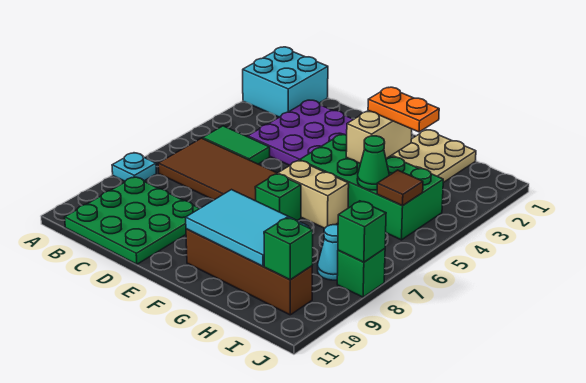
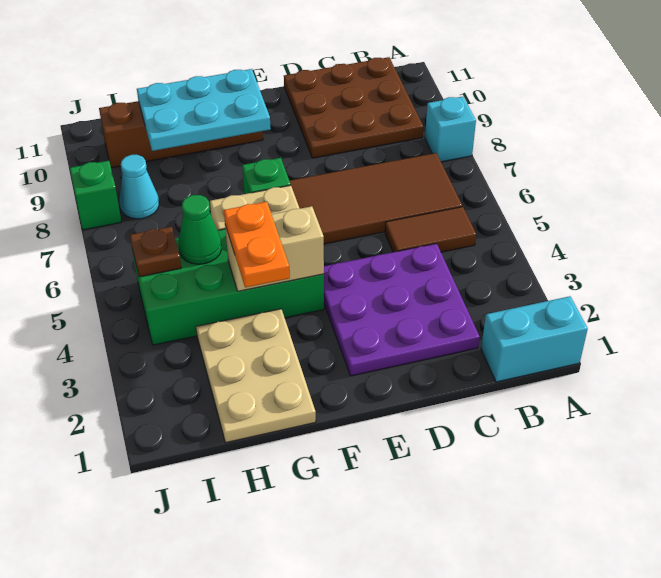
cyan 2x2 brick [243,47,328,117] -> cyan 1x2 brick [481,296,588,382]
cyan 1x1 plate [112,153,156,181] -> cyan 1x1 brick [425,97,476,162]
green 1x2 tile [203,126,270,164] -> brown 1x2 tile [385,207,476,252]
green 3x3 plate [65,177,200,264] -> brown 3x3 plate [284,57,423,158]
cyan 2x3 tile [186,190,309,266] -> cyan 2x3 plate [137,69,271,151]
tan 1x2 brick [346,111,412,164] -> tan 1x2 brick turned to [225,206,324,291]
orange 1x2 plate [368,87,439,132] -> orange 1x2 plate turned to [224,202,290,287]
brown 1x1 tile [377,170,423,206] -> brown 1x1 plate [130,227,181,277]
green 1x1 brick [264,218,313,280] -> none
green 1x1 brick [338,201,386,262] -> none

